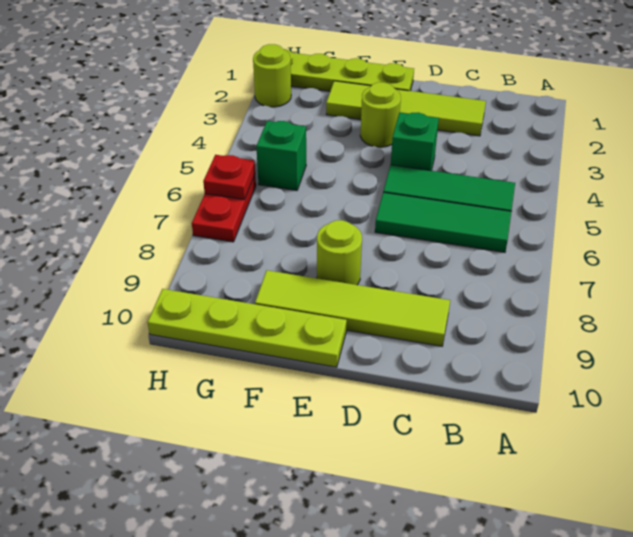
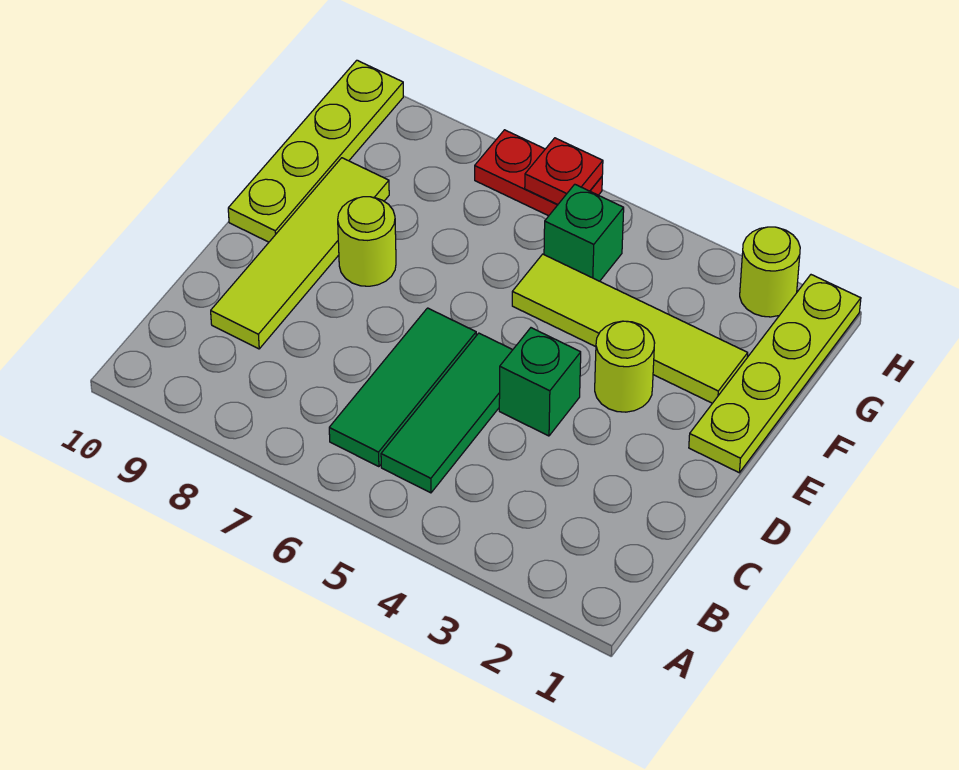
lime 1x4 tile [326,81,486,136] -> lime 1x4 tile turned to [512,254,748,403]

